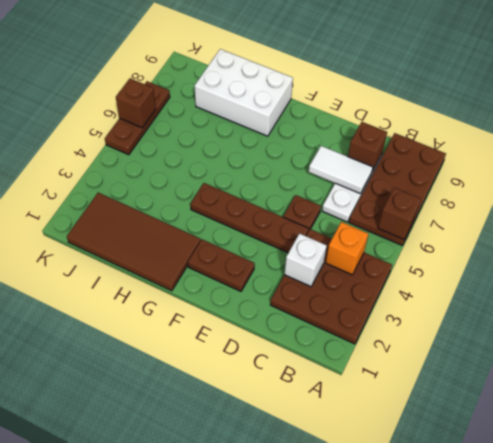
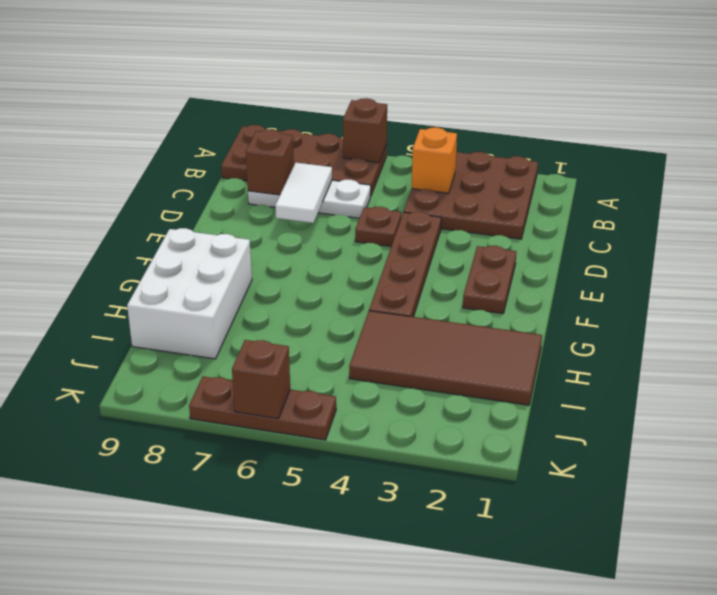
white 1x1 brick [284,234,327,287] -> none
brown 2x4 tile [67,193,201,291] -> brown 2x4 tile turned to [349,311,542,405]

